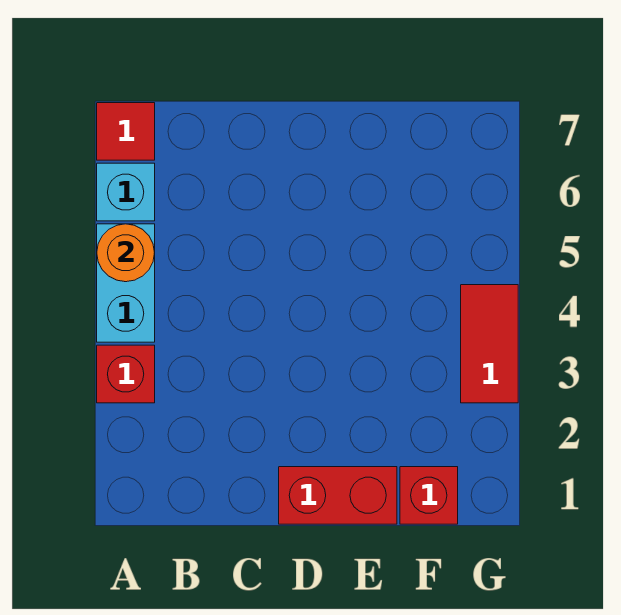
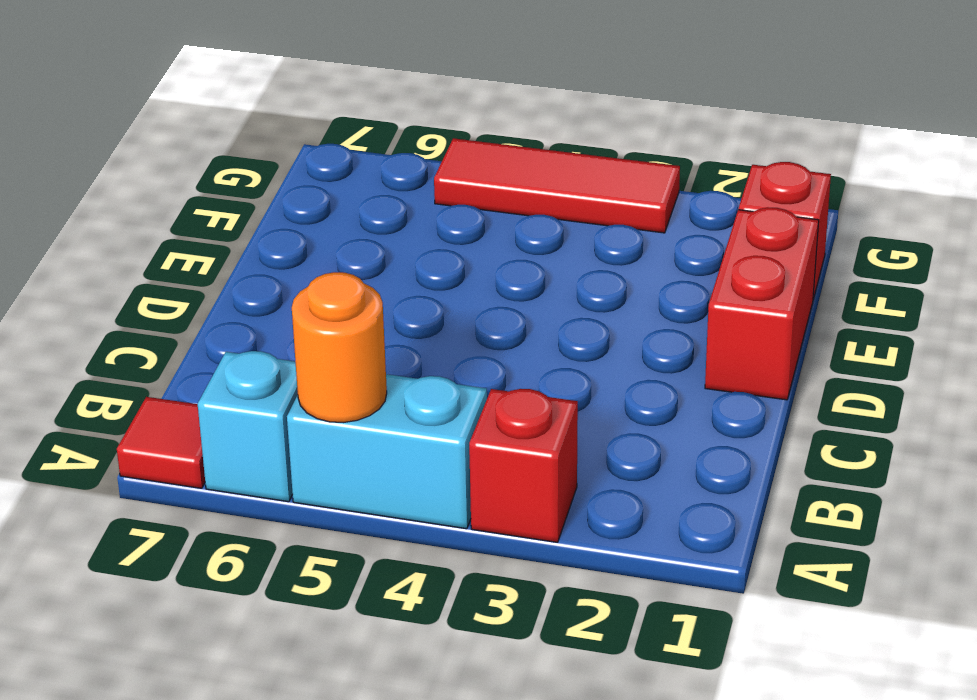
red 1x2 tile [461,285,518,403] -> red 1x3 tile [434,138,680,233]

